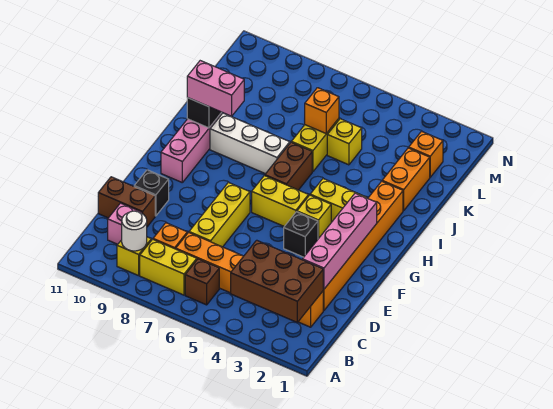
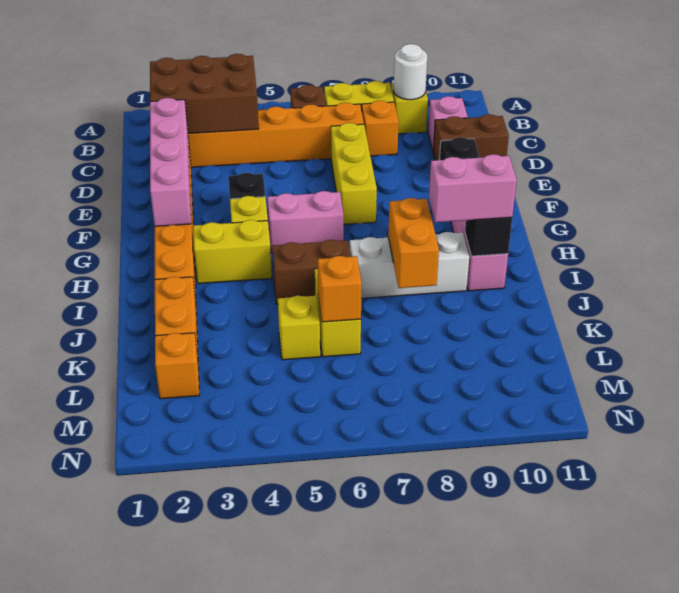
yellow 1x2 brick [252,176,309,226] -> pink 1x2 brick [267,191,344,253]
brown 1x2 brick [265,142,312,190] -> brown 1x2 brick turned to [272,240,351,304]
none -> orange 1x2 brick [388,198,439,288]

